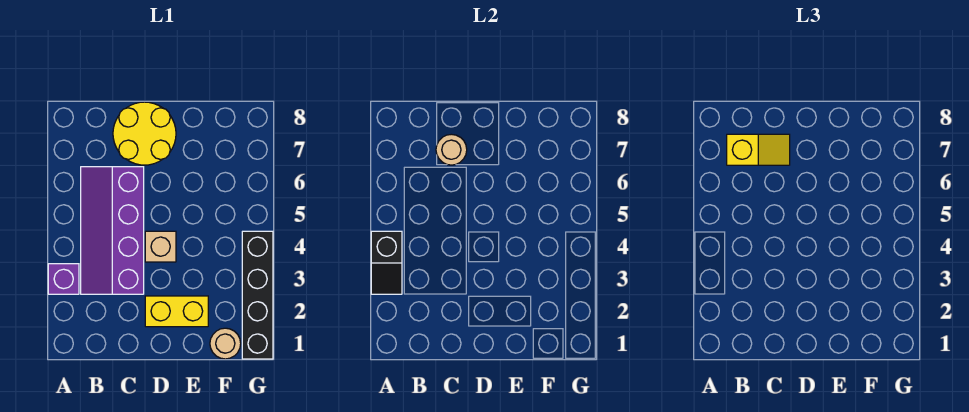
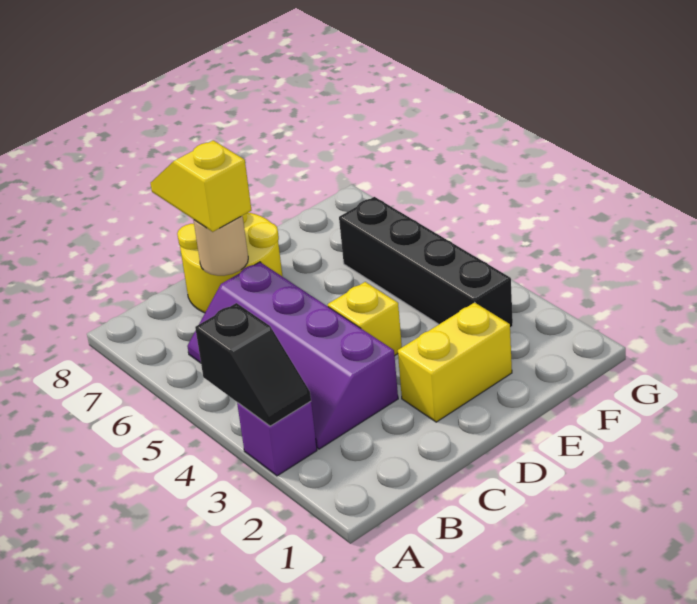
yellow 1x2 slope [727,134,790,165] -> yellow 1x2 slope turned to [151,140,251,232]
tan 1x1 brick [145,231,176,262] -> yellow 1x1 brick [328,282,402,356]
tan 1x1 round brick [210,328,241,359] -> none
black 1x4 brick [242,231,273,359] -> black 1x4 brick moved to [339,197,513,328]

